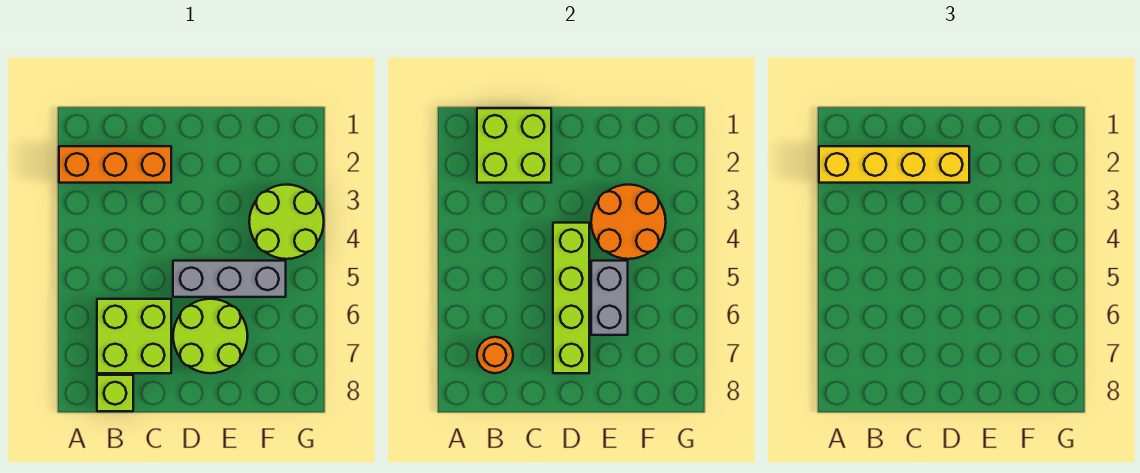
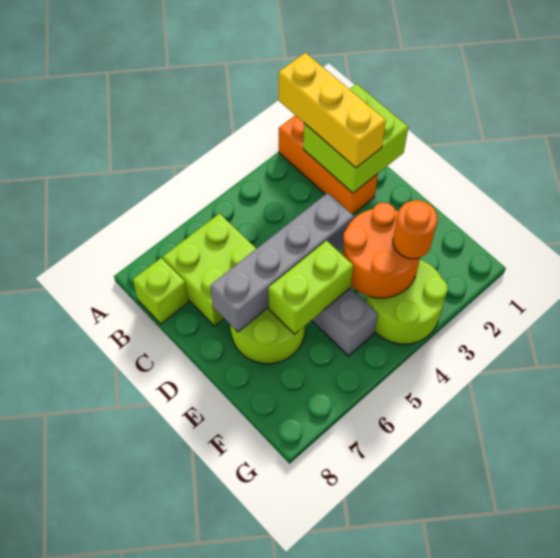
yellow 1x4 brick [819,146,969,183] -> yellow 1x3 brick [279,53,386,168]
orange 1x1 round brick [477,337,513,373] -> orange 1x1 round brick moved to [393,200,438,259]
lime 1x4 brick [553,223,589,373] -> grey 1x4 brick [210,193,354,332]
grey 1x2 brick [591,261,628,335] -> lime 1x2 brick [268,241,353,334]

